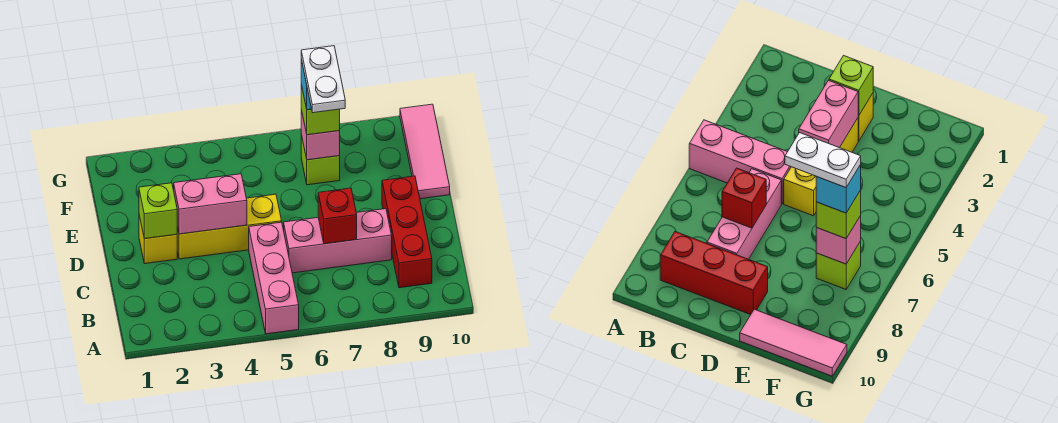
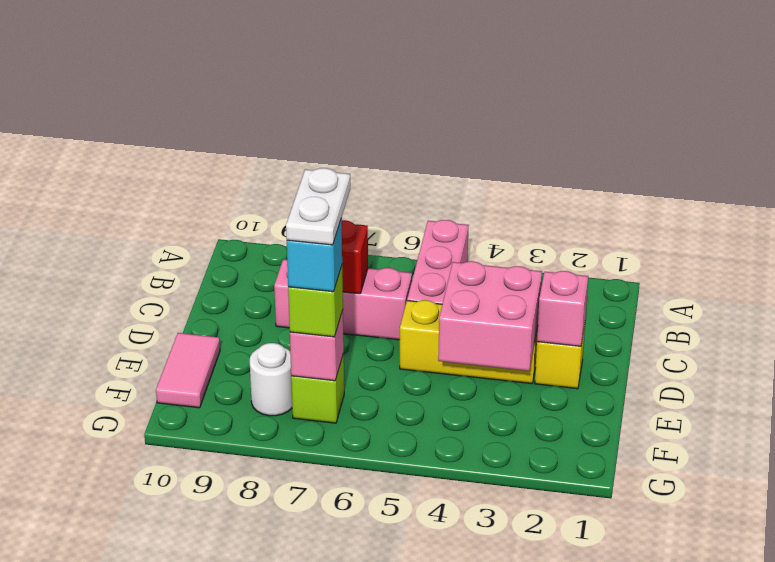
red 1x3 brick [382,176,432,288] -> none
lime 1x1 brick [139,183,177,239] -> pink 1x1 brick [537,271,588,346]
pink 1x2 brick [174,174,247,234] -> pink 2x2 brick [438,261,542,371]
pink 1x3 tile [400,104,450,199] -> pink 1x2 tile [156,333,220,408]
none -> white 1x1 round brick [250,343,292,416]

